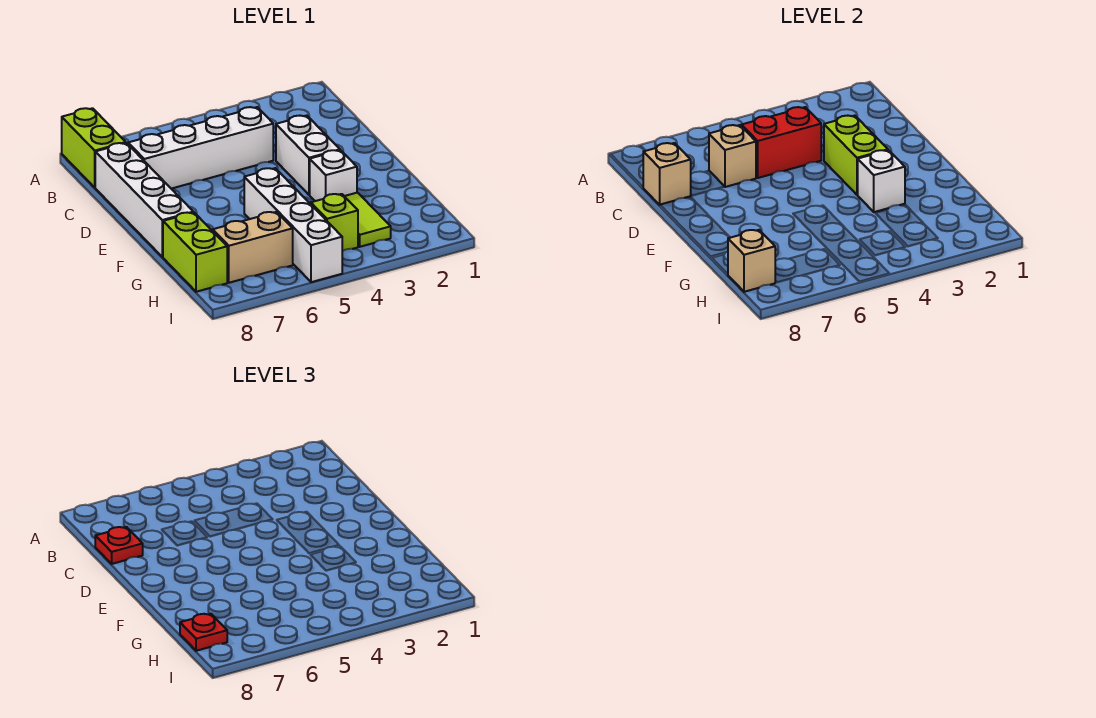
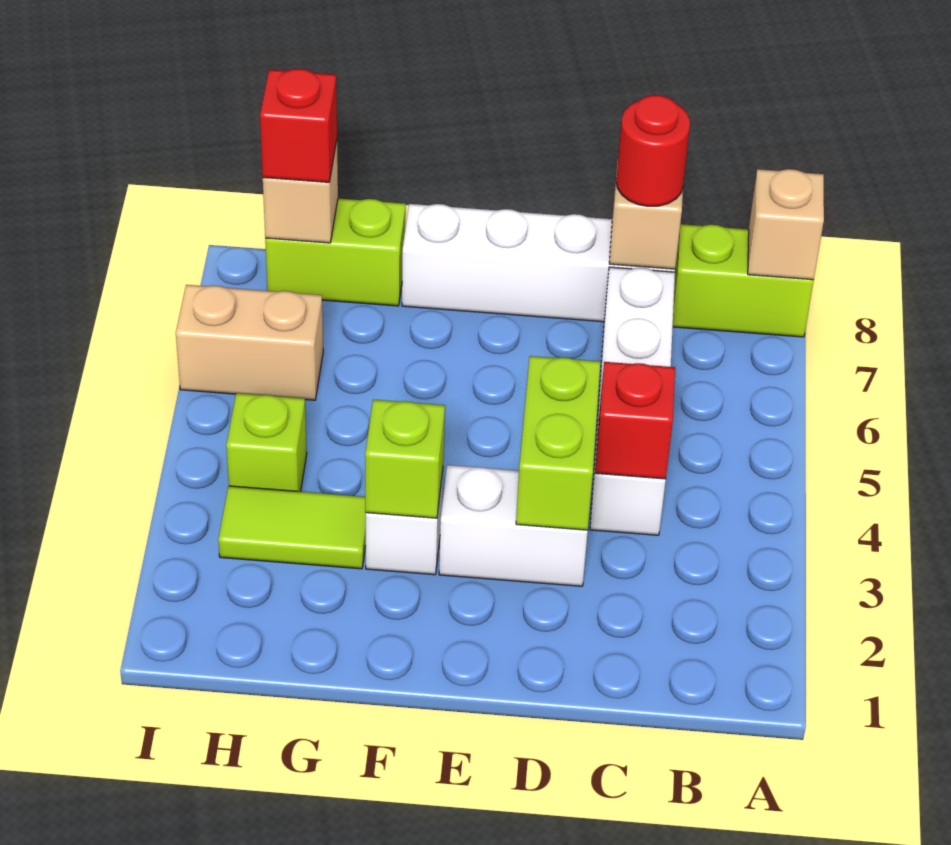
red 1x2 brick [741,107,821,178] -> red 1x1 brick [595,362,675,479]
tan 1x1 brick [709,125,756,187] -> tan 1x1 brick moved to [748,169,824,280]
red 1x1 plate [95,527,143,564] -> red 1x1 round brick [616,95,690,206]
lime 1x2 brick [824,116,888,195] -> lime 1x2 brick turned to [516,356,600,530]
white 1x1 brick [858,150,905,212] -> lime 1x1 brick [365,400,445,518]
white 1x4 brick [244,168,342,282] -> none
tan 1x2 brick [213,212,293,283] -> tan 1x2 brick turned to [176,285,323,400]
red 1x1 plate [180,614,227,651] -> red 1x1 brick [260,69,337,182]

